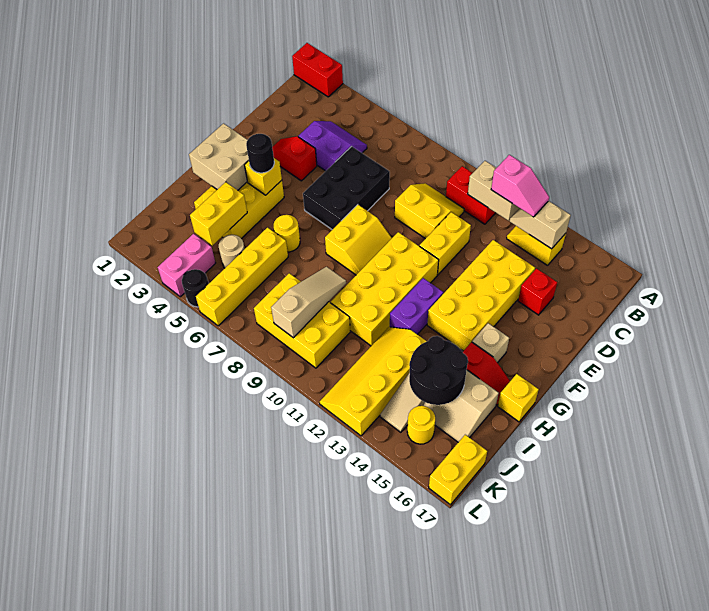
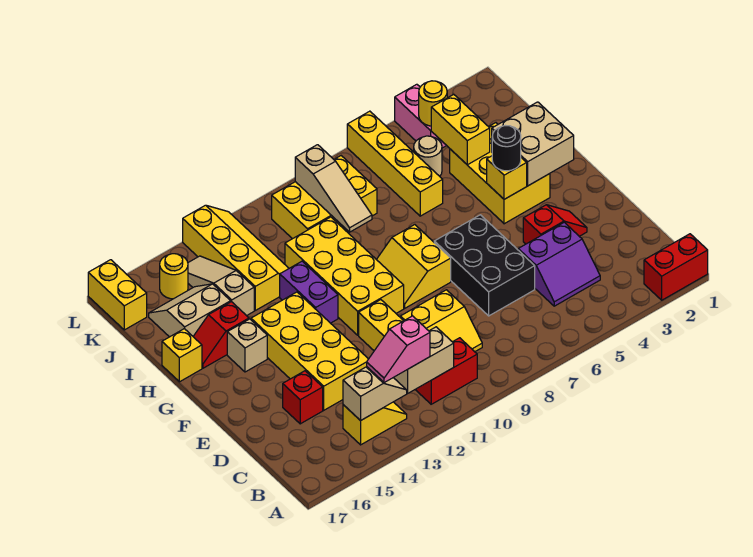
yellow 1x1 round brick [274,215,300,252] -> yellow 1x1 round brick moved to [419,81,447,126]
black 2x2 round brick [409,336,468,405] -> none
black 1x1 round brick [182,269,209,307] -> none

